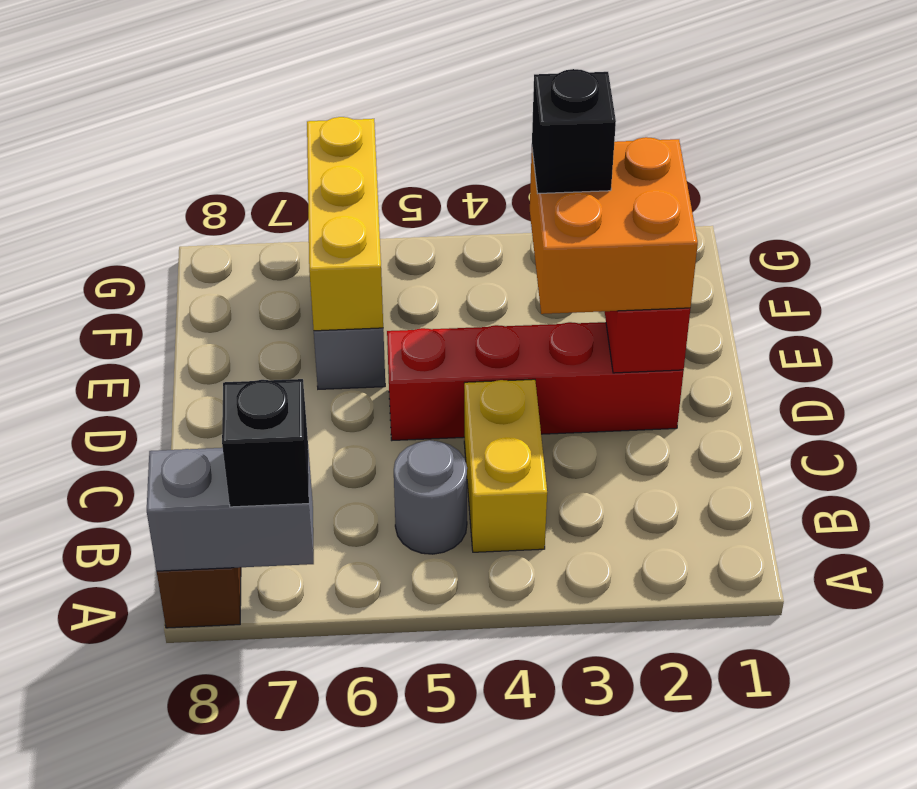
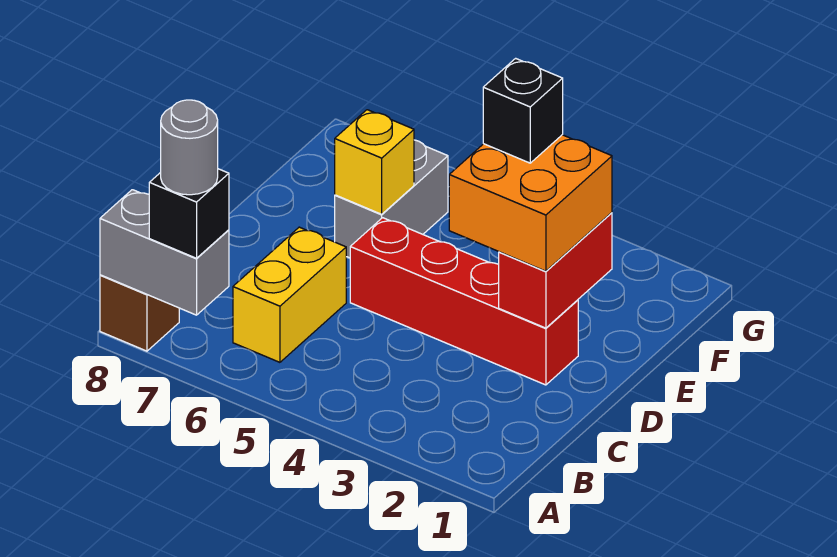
yellow 1x2 brick [464,379,547,552] -> yellow 1x2 brick moved to [233,227,346,362]
grey 1x1 round brick [394,440,467,554] -> grey 1x1 round brick moved to [161,100,218,195]
yellow 1x3 brick [307,117,383,331] -> yellow 1x1 brick [335,110,414,214]

